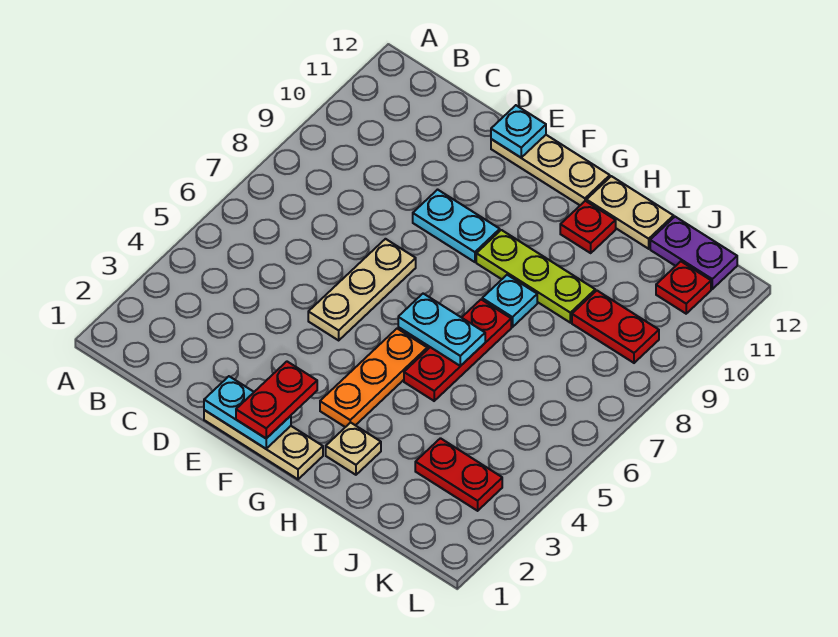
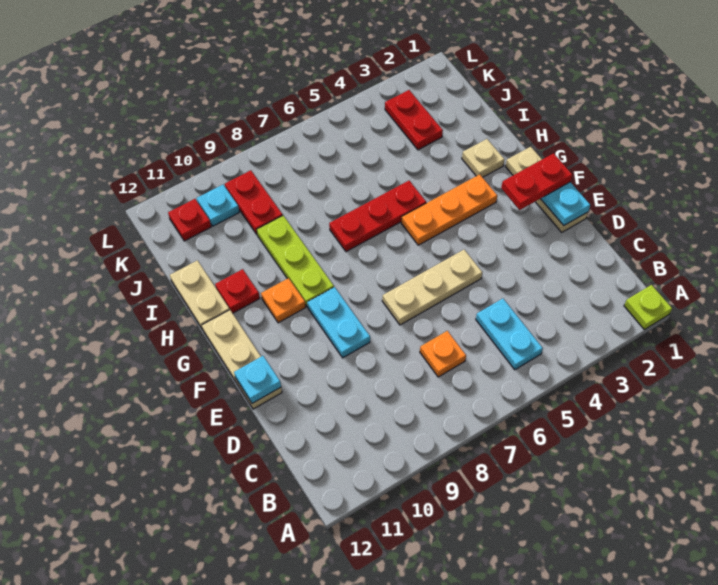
none -> lime 1x1 plate [624,285,672,330]
none -> orange 1x1 plate [420,331,466,377]
cyan 1x2 plate [398,294,485,366] -> cyan 1x2 plate moved to [476,299,543,370]
none -> orange 1x1 plate [261,278,306,323]
cyan 1x1 plate [482,275,537,327] -> cyan 1x1 plate moved to [197,185,239,226]
purple 1x2 plate [650,217,737,289] -> none

